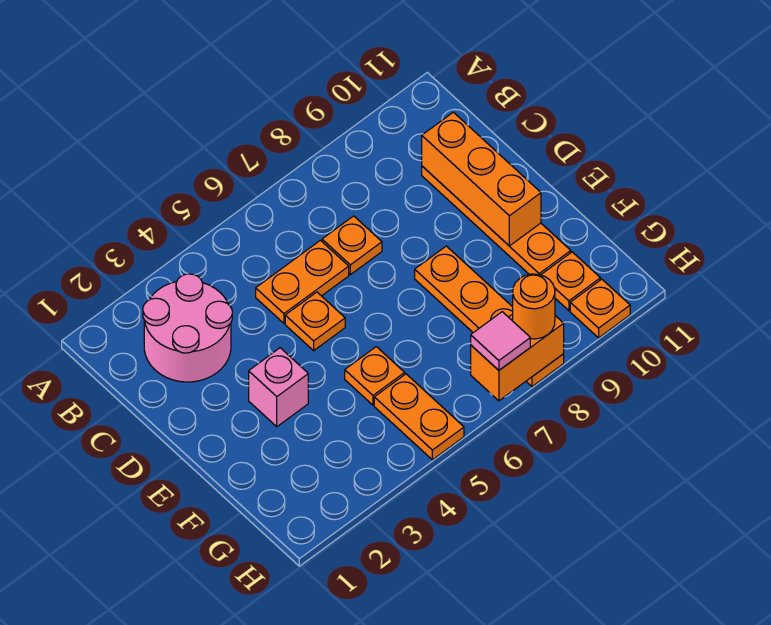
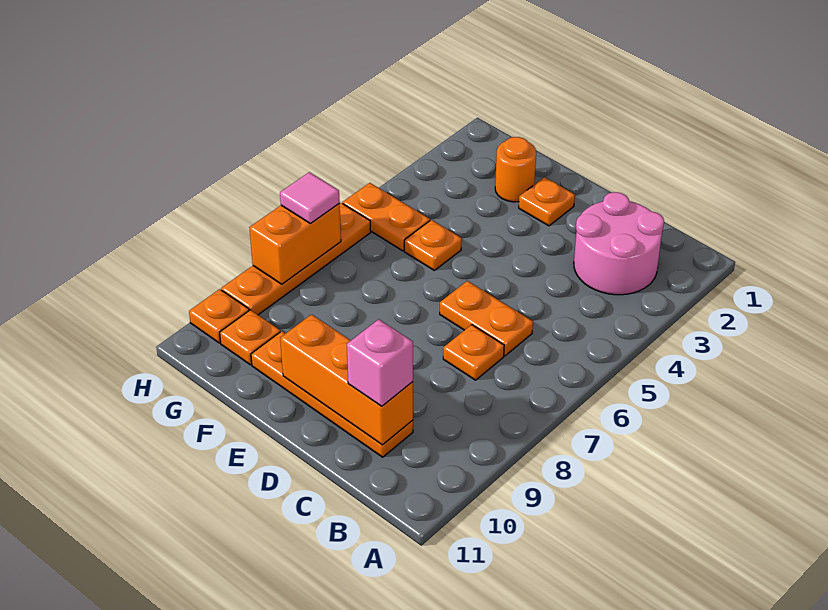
orange 1x2 plate [256,240,349,323] -> orange 1x2 plate turned to [440,281,533,356]
orange 1x1 plate [285,292,345,351] -> orange 1x1 plate moved to [519,177,575,226]
pink 1x1 brick [249,348,308,427] -> pink 1x1 brick moved to [347,319,413,406]
orange 1x4 plate [415,246,564,387] -> orange 1x4 plate turned to [221,203,371,315]
orange 1x1 round brick [513,274,555,339] -> orange 1x1 round brick moved to [495,137,536,202]

